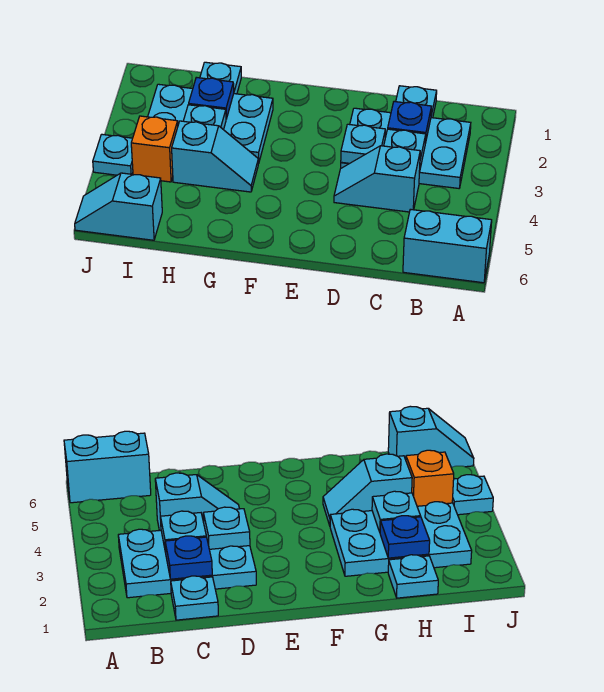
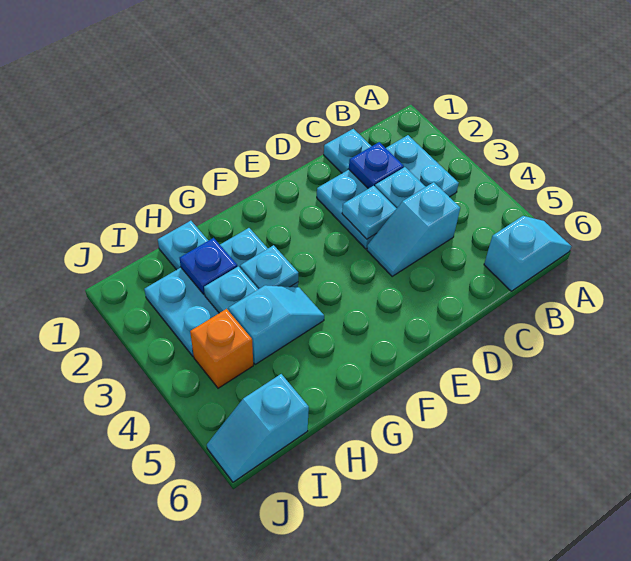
cyan 1x2 brick [403,209,492,283] -> cyan 1x2 slope [484,216,571,291]
cyan 1x1 plate [93,134,133,175] -> cyan 1x1 plate moved to [240,245,298,289]

